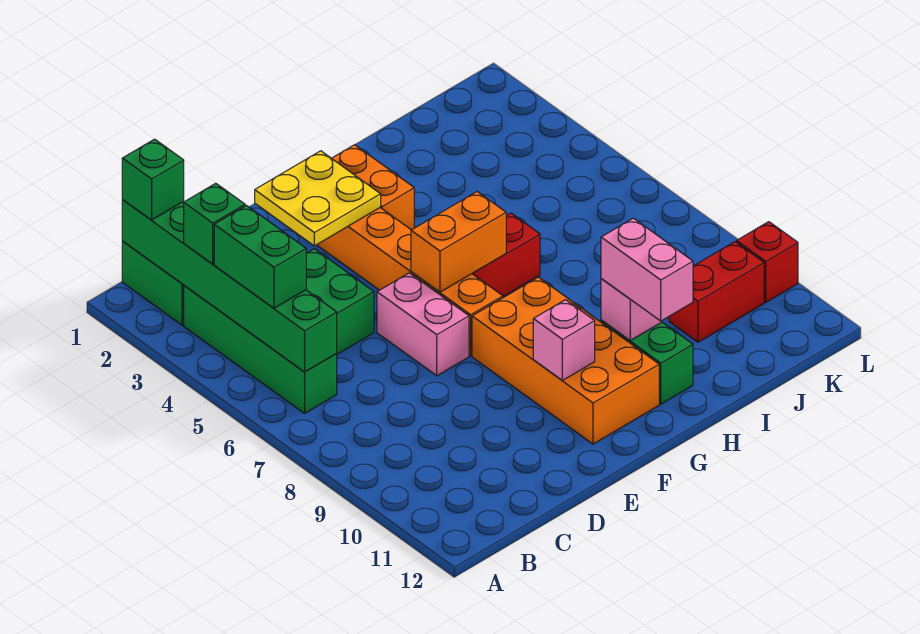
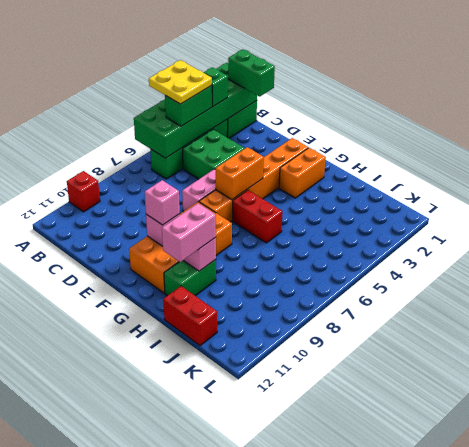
green 1x6 brick [122,200,337,372] -> green 2x6 brick [134,63,257,158]
green 1x1 brick [122,139,184,220] -> green 1x2 brick [228,49,275,96]
yellow 2x2 plate [255,151,381,246] -> yellow 2x2 plate moved to [149,60,212,104]
orange 1x2 brick [411,192,506,292] -> orange 1x2 brick turned to [216,147,264,200]
none -> pink 1x1 brick [145,180,180,225]
red 1x2 brick [669,242,764,342] -> red 1x2 brick moved to [163,286,217,346]
red 1x1 brick [737,222,798,302] -> red 1x1 brick moved to [67,171,100,212]

